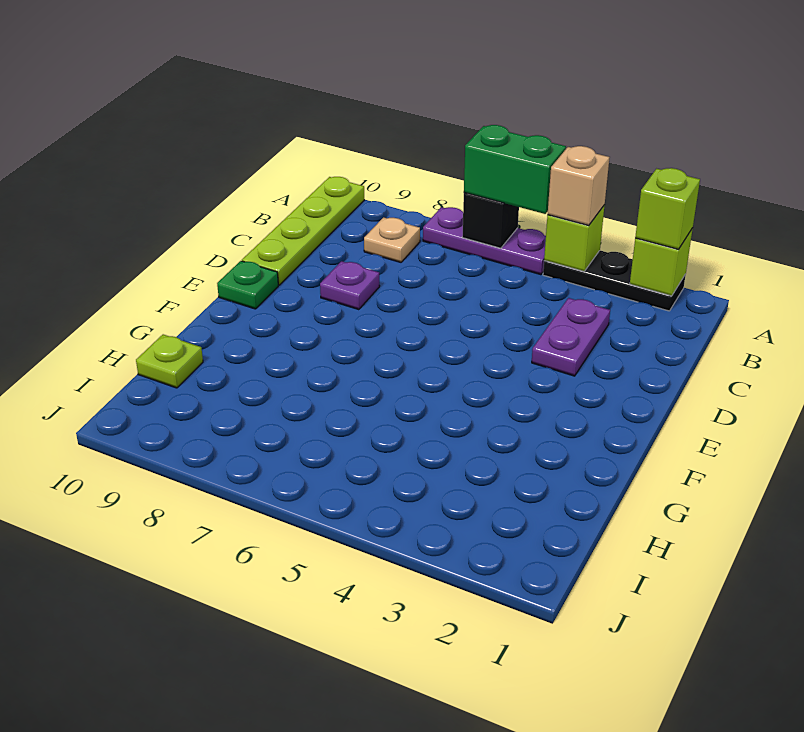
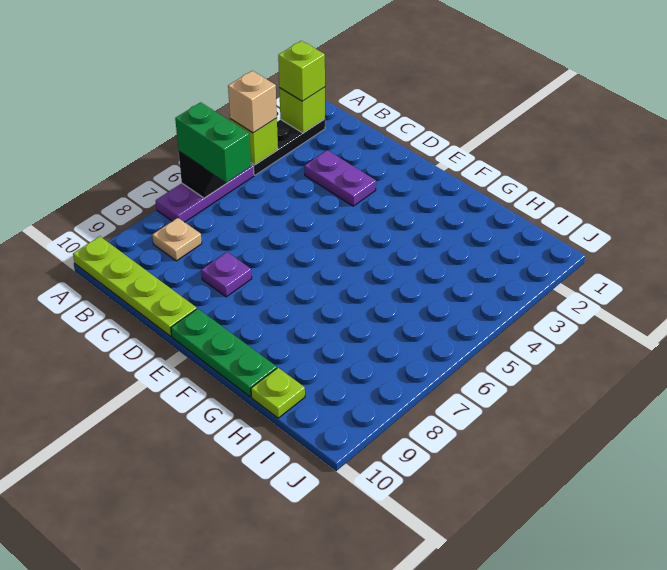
green 1x2 brick [464,125,566,214] -> green 1x2 brick turned to [175,102,251,182]
green 1x1 plate [217,261,278,309] -> green 1x3 plate [171,309,277,397]

